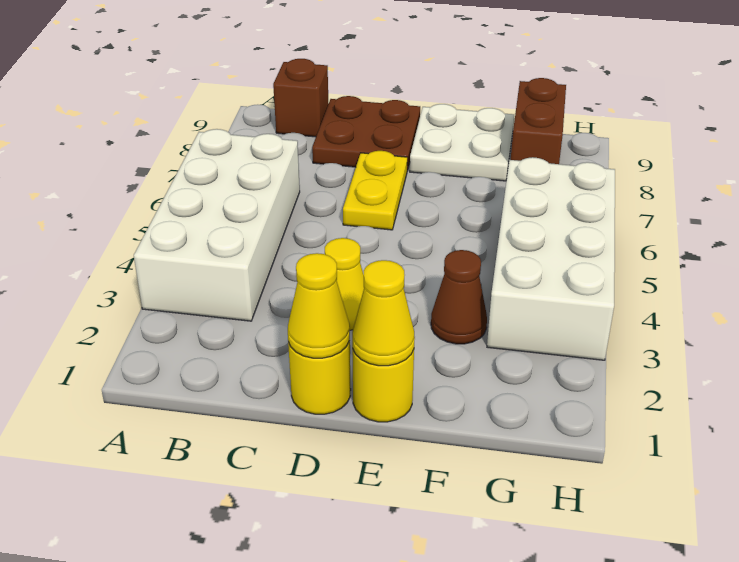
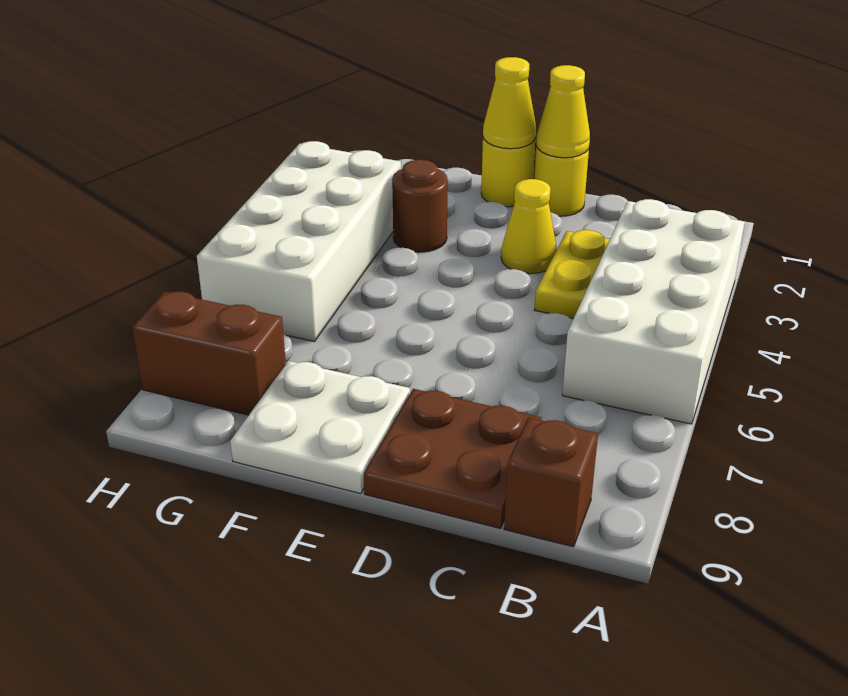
yellow 1x2 plate [343,151,407,230] -> yellow 1x2 plate moved to [535,230,610,318]
brown 1x1 cone [431,250,487,344] -> brown 1x1 round brick [392,160,448,252]
brown 1x2 brick [511,78,566,164] -> brown 1x2 brick turned to [132,292,286,415]

